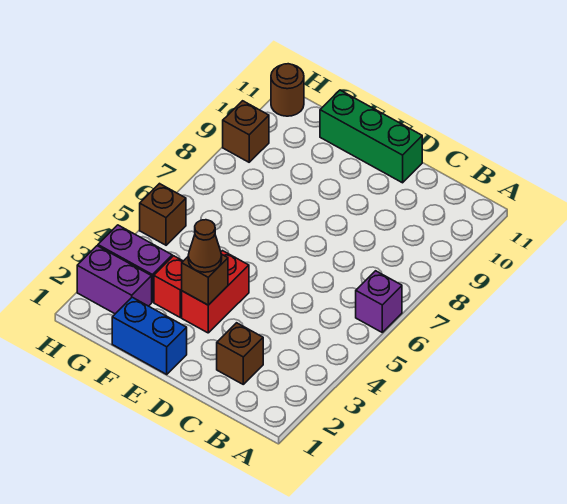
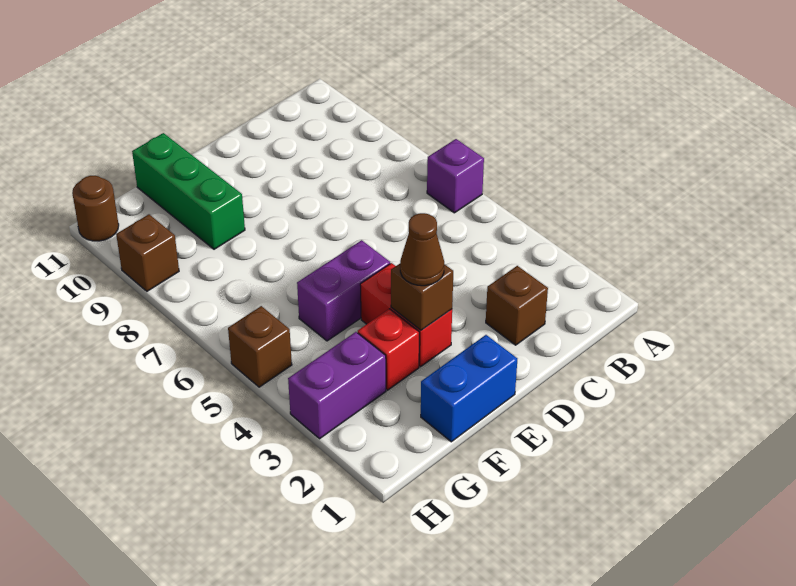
green 1x3 brick [320,90,422,183] -> green 1x3 brick turned to [132,133,245,249]
purple 1x2 brick [77,246,152,314] -> purple 1x2 brick moved to [297,240,390,341]

